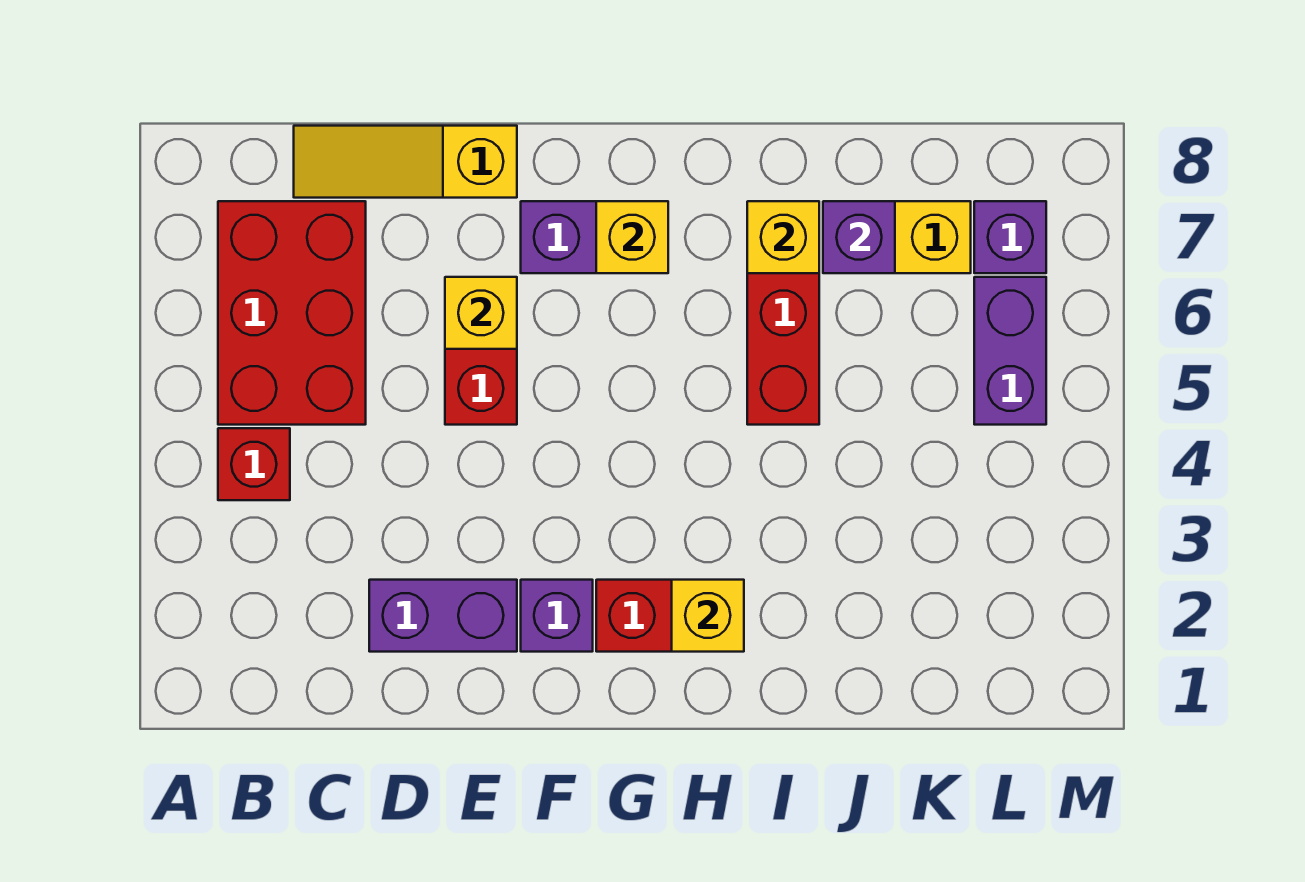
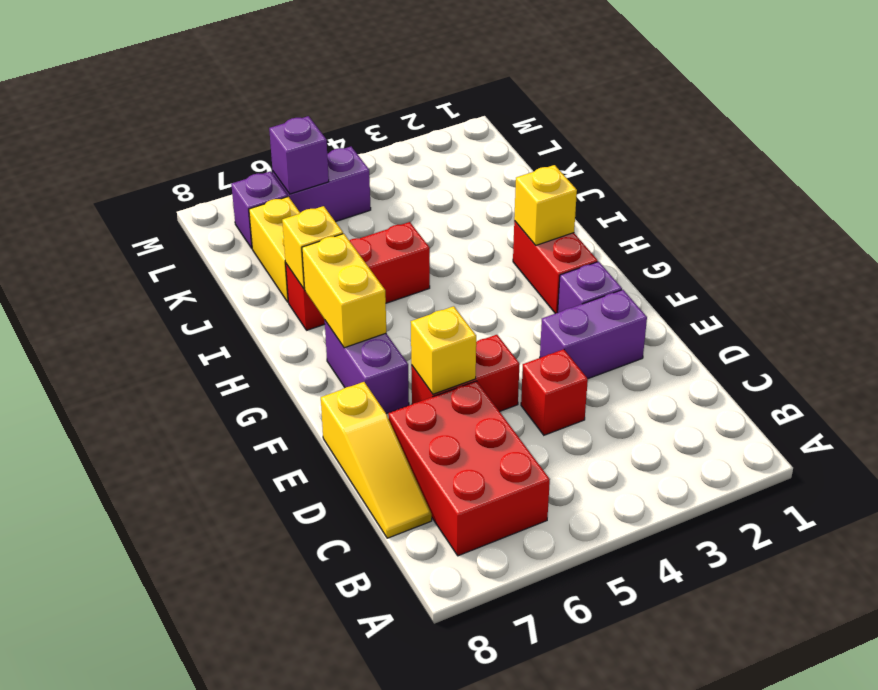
red 1x1 brick [218,428,290,500] -> red 1x1 brick moved to [521,349,588,435]
red 2x3 brick [218,201,366,425] -> red 2x3 brick turned to [388,381,550,556]
purple 1x2 brick [369,580,517,652] -> purple 1x2 brick turned to [540,290,647,379]
yellow 1x1 brick [596,201,668,273] -> yellow 1x2 brick [302,234,386,348]
purple 1x1 brick [823,201,895,273] -> purple 1x1 brick moved to [269,116,329,194]

